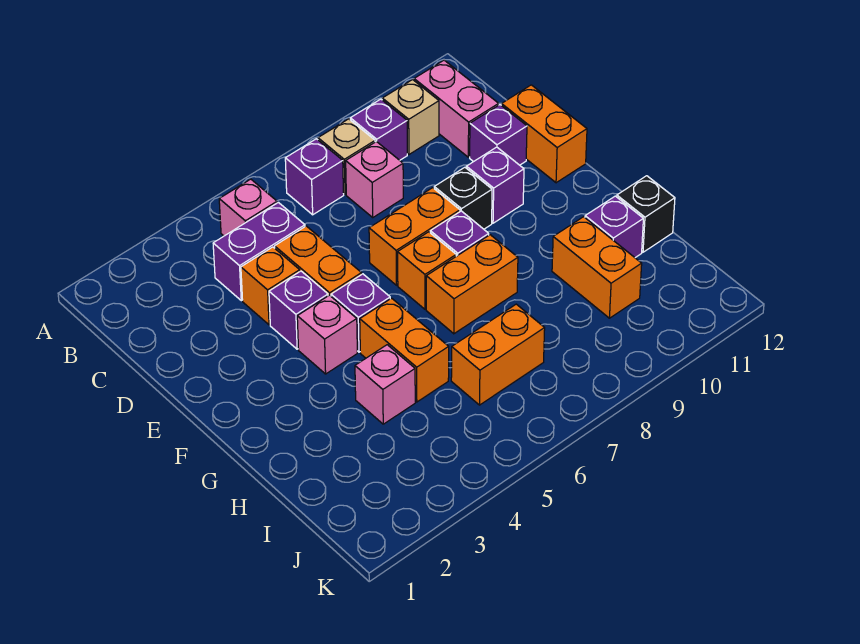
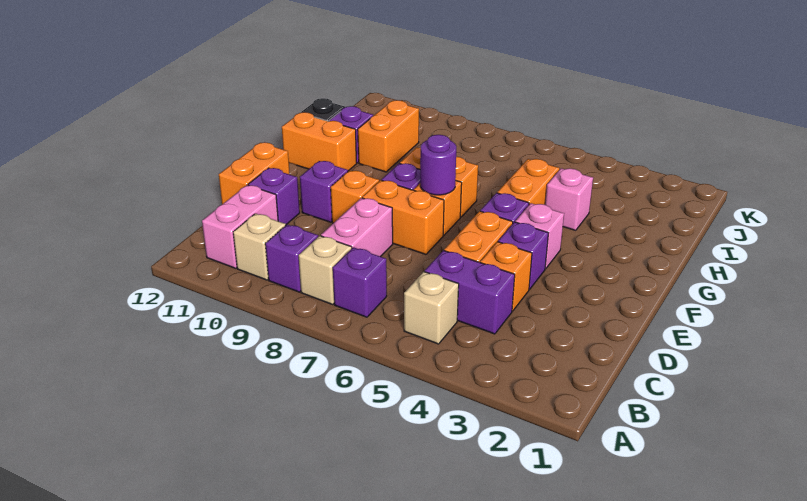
pink 1x1 brick [219,179,277,236] -> tan 1x1 brick [404,272,459,344]
pink 1x1 brick [346,141,403,217] -> pink 1x2 brick [321,198,393,257]
black 1x1 brick [434,167,492,229] -> orange 1x1 brick [331,170,379,223]
none -> purple 1x1 round brick [420,135,456,195]
orange 1x2 brick [451,304,545,405] -> orange 1x2 brick moved to [282,112,357,171]

